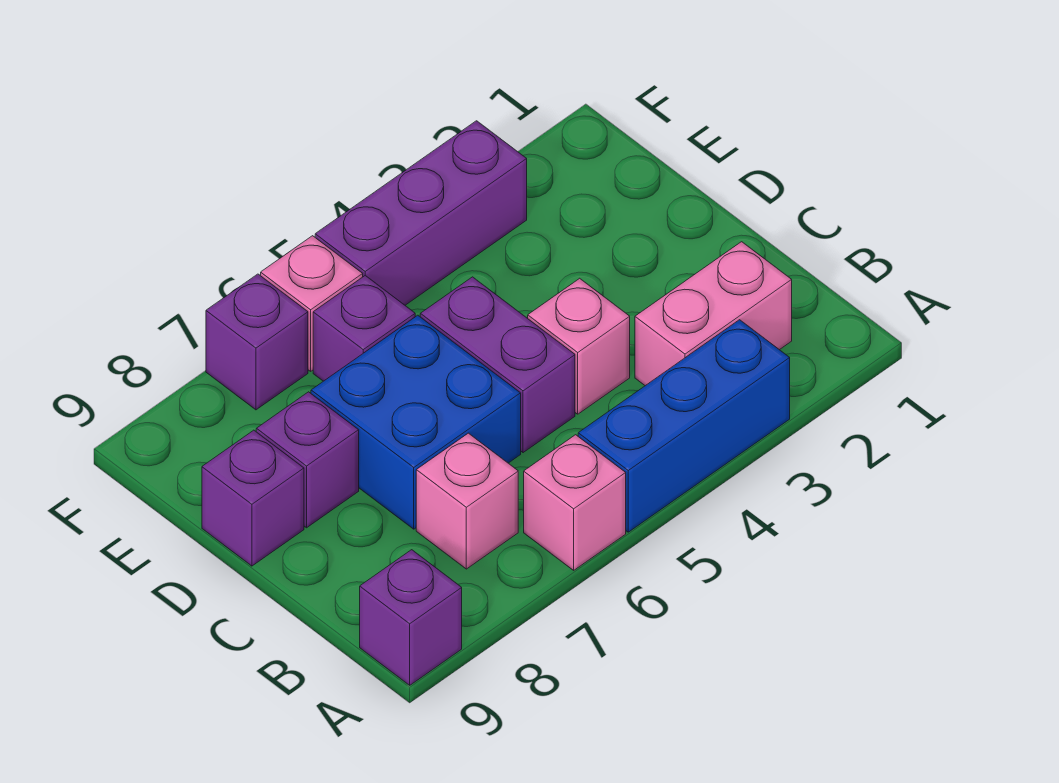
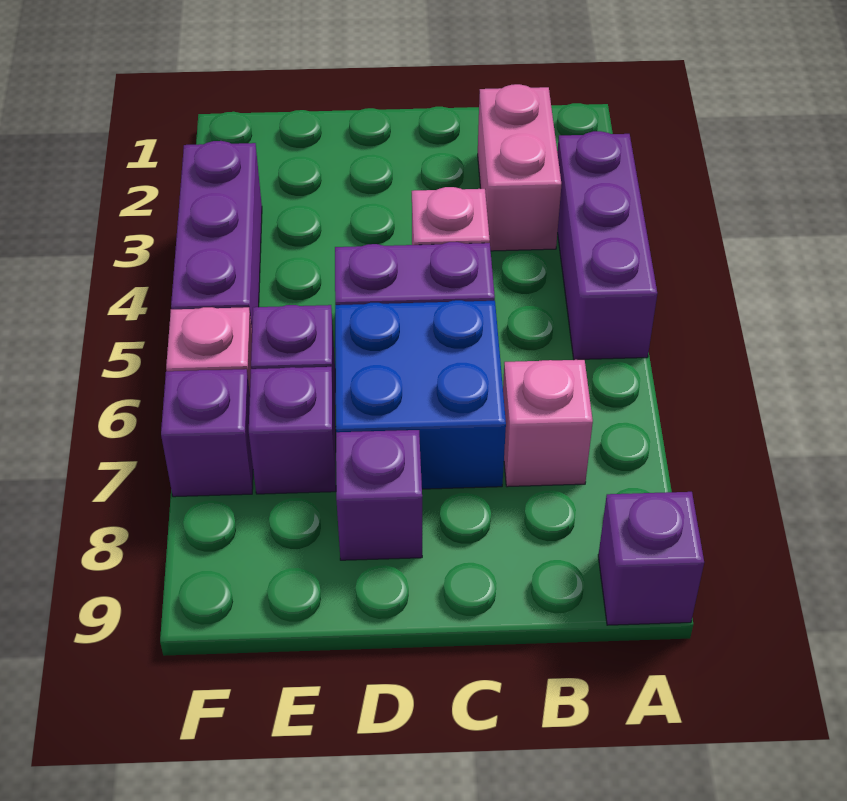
blue 1x3 brick [578,320,790,532] -> purple 1x3 brick [557,131,657,360]
pink 1x1 brick [524,435,626,570] -> none
purple 1x1 brick [202,430,304,566] -> purple 1x1 brick moved to [249,367,336,494]

